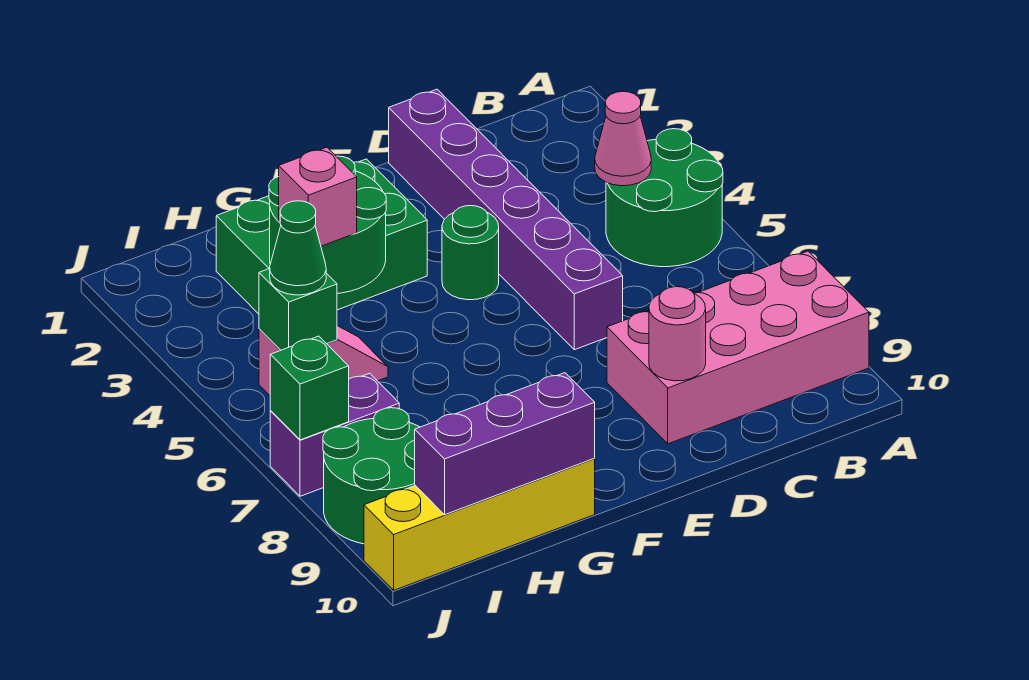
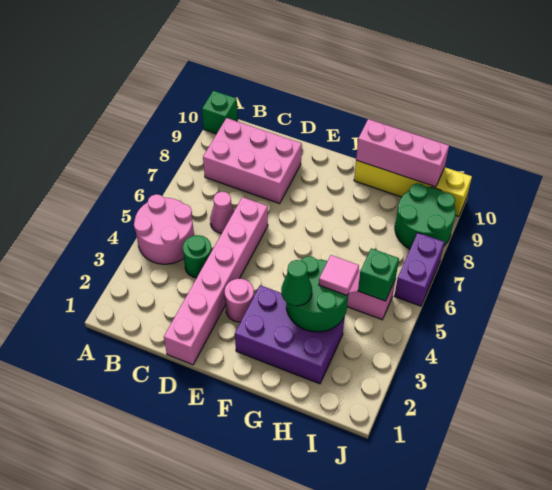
green 2x2 round brick [606,129,723,267] -> pink 2x2 round brick [134,194,194,264]
pink 2x4 brick [607,251,869,444] -> pink 2x3 brick [203,118,302,203]
pink 1x1 cone [595,91,651,186] -> pink 1x1 cone moved to [210,192,234,233]
purple 1x6 brick [389,89,623,350] -> pink 1x6 brick [164,197,268,365]
pink 1x1 round brick [649,287,706,381] -> pink 1x1 round brick moved to [225,279,254,322]
green 1x1 round brick [442,206,499,300] -> green 1x1 round brick moved to [183,235,212,278]
green 2x3 brick [216,159,427,314] -> purple 2x3 brick [235,285,344,384]
purple 1x3 brick [415,373,595,515] -> pink 1x3 brick [356,119,449,187]
pink 1x1 brick [279,147,357,246] -> pink 1x1 tile [319,255,359,295]
green 1x1 cone [270,201,326,295] -> green 1x1 cone moved to [281,260,312,306]
purple 1x2 brick [270,373,399,496] -> purple 1x2 brick turned to [394,233,444,306]
green 1x1 brick [270,336,349,440] -> green 1x1 brick moved to [202,91,238,134]

